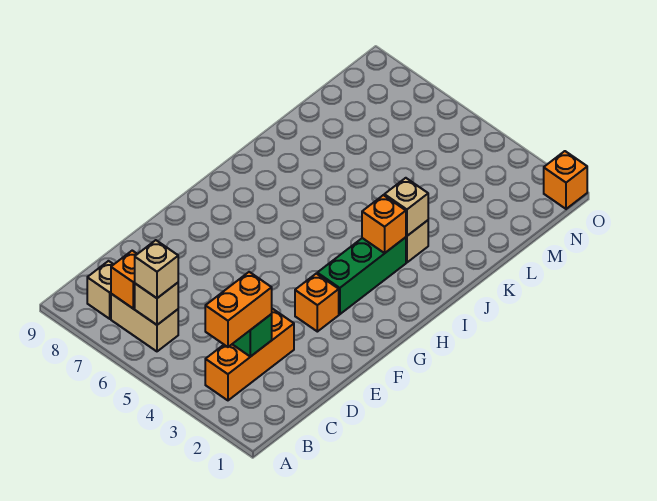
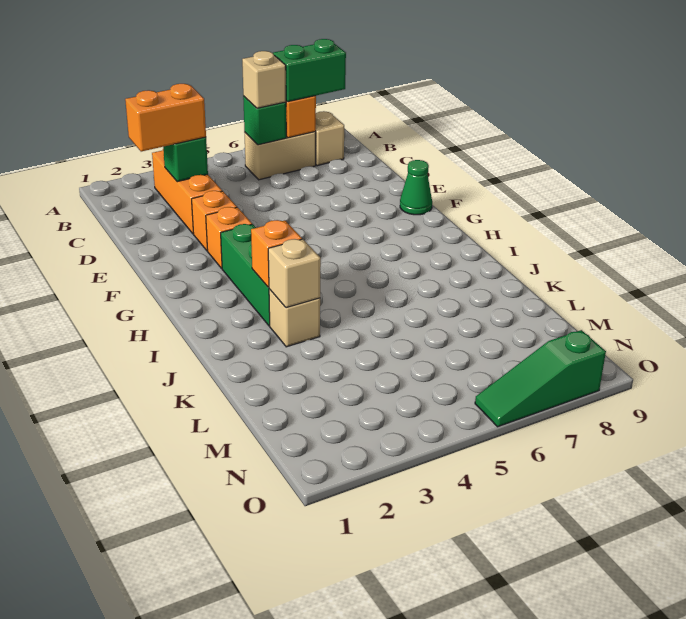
orange 1x2 brick [205,272,272,347] -> orange 1x2 brick turned to [125,84,206,152]
tan 1x1 brick [135,283,178,325] -> green 1x1 brick [243,96,286,145]
none -> green 1x2 brick [273,39,346,102]
none -> green 1x1 cone [400,160,432,215]
orange 1x1 brick [544,151,587,209] -> orange 1x1 brick moved to [192,191,237,251]
none -> green 1x3 slope [475,330,606,427]

